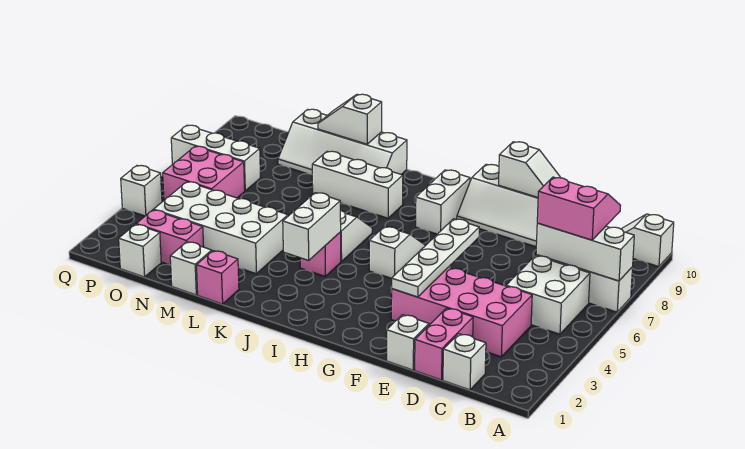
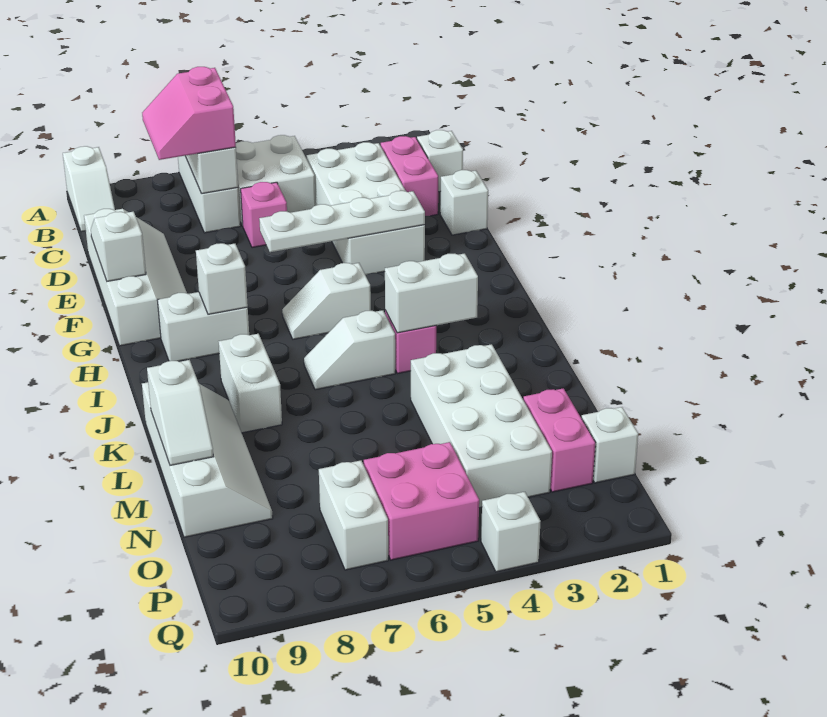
pink 2x4 brick [391,267,532,357] -> white 2x4 brick [307,142,425,275]
pink 1x2 brick [415,308,473,380] -> pink 1x2 brick turned to [381,136,438,216]
white 1x3 brick [312,151,403,218] -> white 1x2 brick [218,334,282,433]
pink 1x1 brick [196,251,239,304] -> pink 1x1 brick moved to [241,182,287,248]
white 1x1 brick [170,242,212,295] -> white 1x1 brick moved to [196,243,248,314]
white 1x3 brick [171,125,260,191] -> white 1x2 brick [319,460,388,570]

